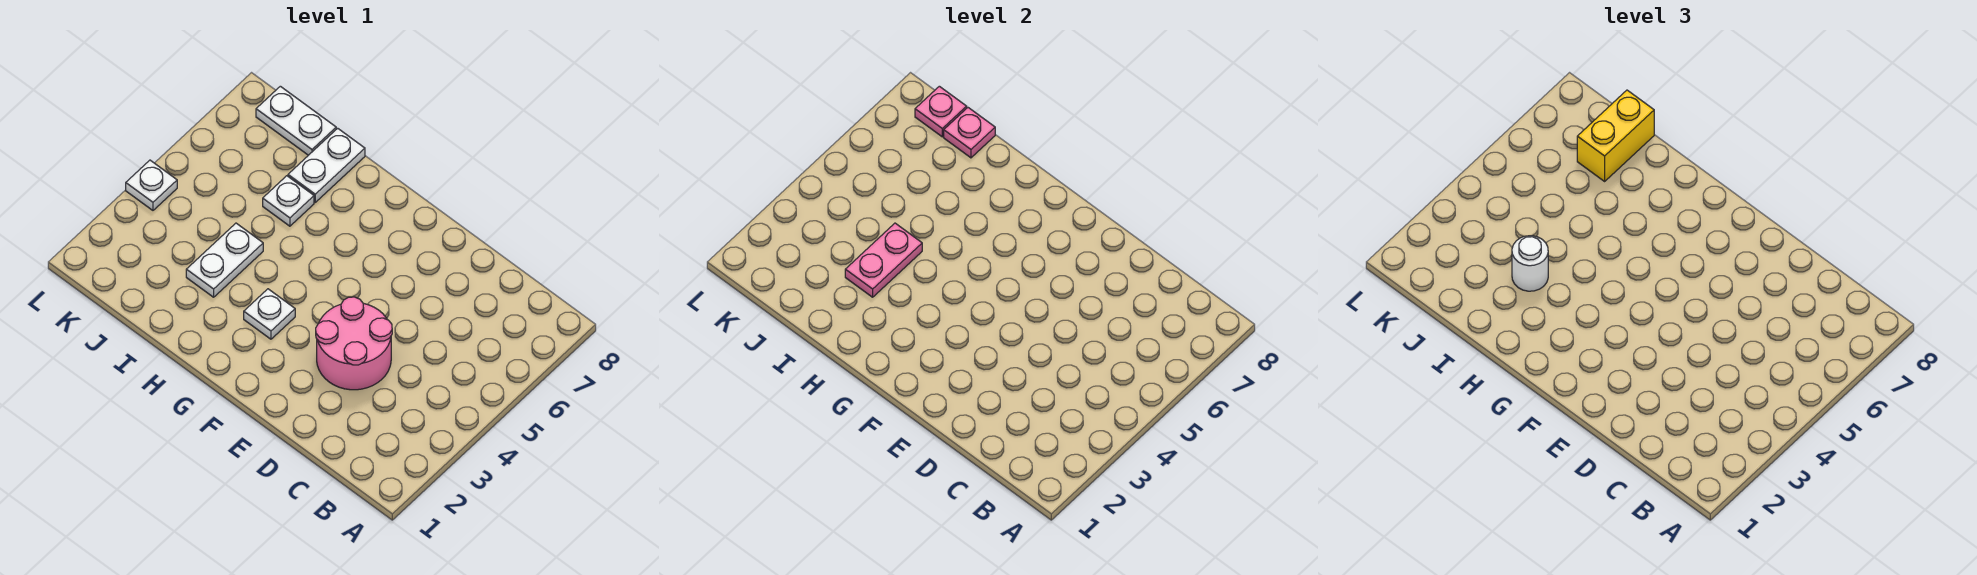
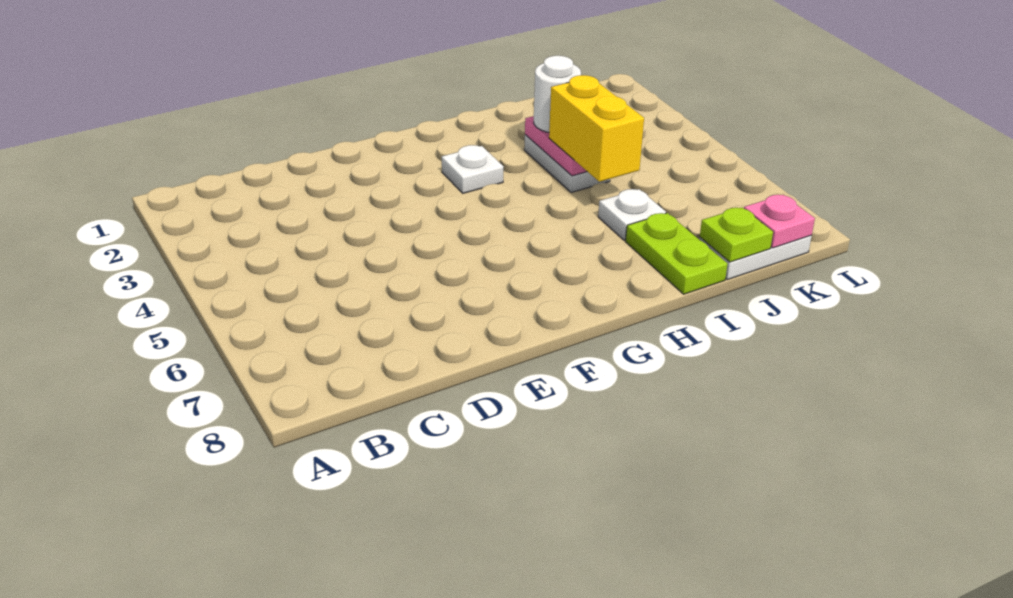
pink 2x2 round brick [316,297,392,390] -> none
white 1x2 plate [288,128,365,202] -> lime 1x2 plate [626,213,727,294]
yellow 1x2 brick [1577,90,1654,181] -> yellow 1x2 brick moved to [549,75,644,182]
pink 1x1 plate [944,108,995,158] -> lime 1x1 plate [700,208,773,262]
white 1x1 plate [126,160,177,210] -> none

